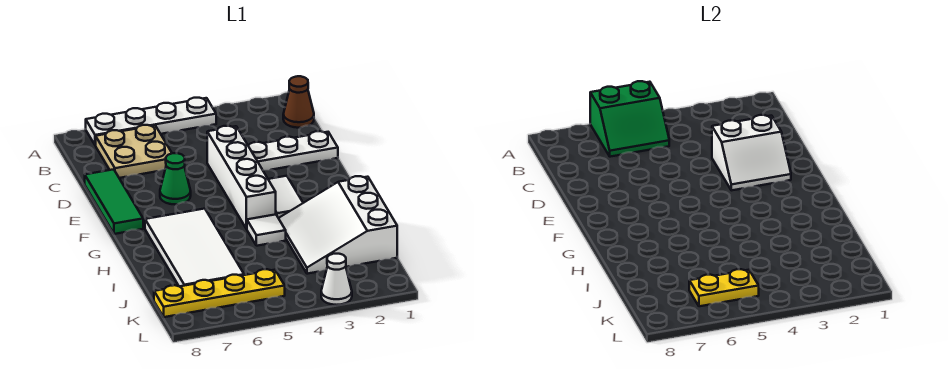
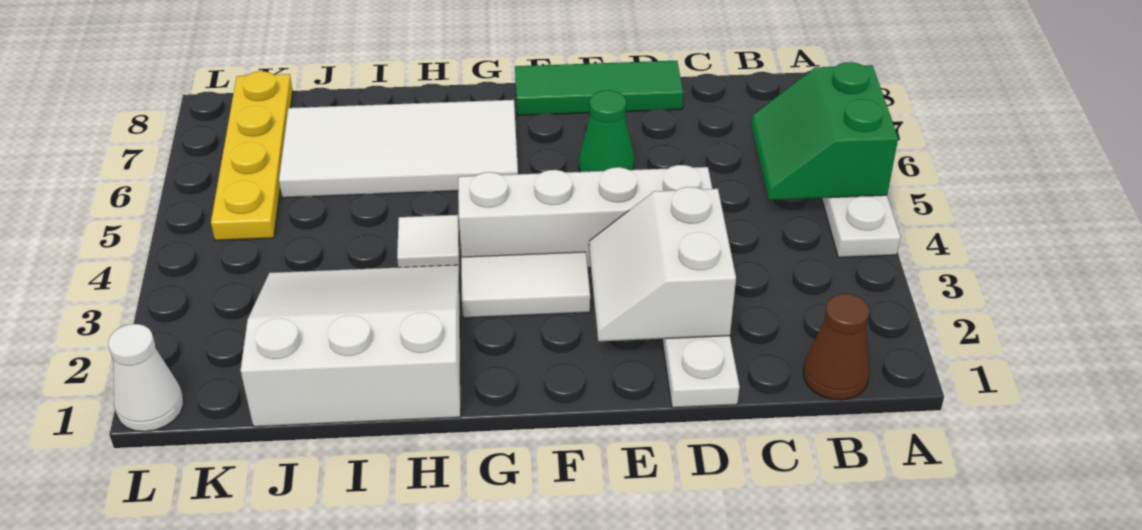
tan 2x2 plate [96,125,172,178] -> none
yellow 1x2 plate [689,269,759,306] -> none
white 1x1 cone [321,254,352,305] -> white 1x1 cone moved to [108,324,183,432]

